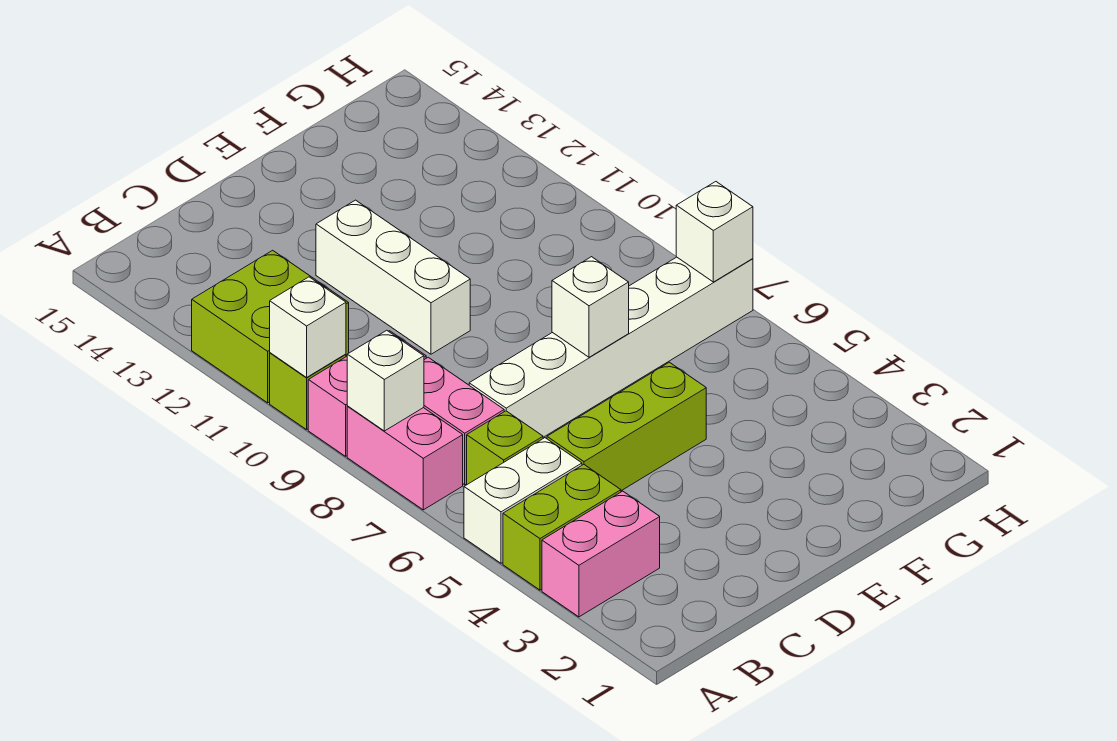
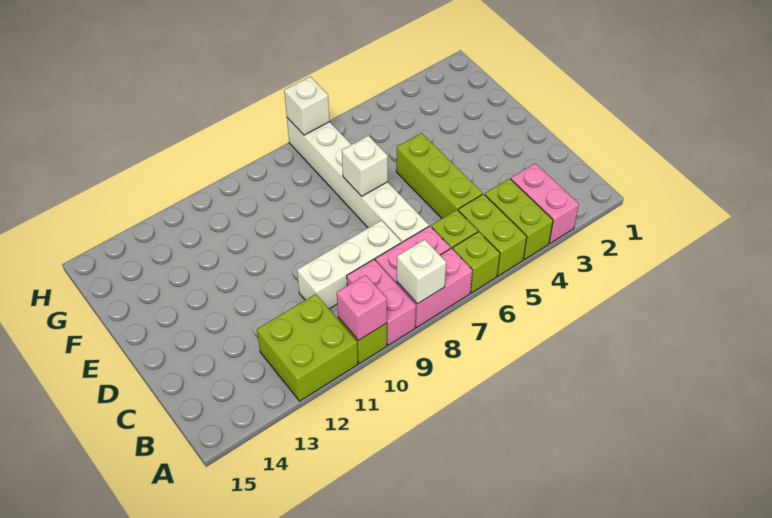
white 1x2 brick [464,438,582,563] -> lime 1x2 brick [458,194,527,276]
none -> lime 1x1 brick [453,232,500,293]
white 1x1 brick [270,277,346,377] -> pink 1x1 brick [337,275,387,341]
white 1x3 brick [316,200,470,354] -> white 1x3 brick moved to [297,220,401,309]

